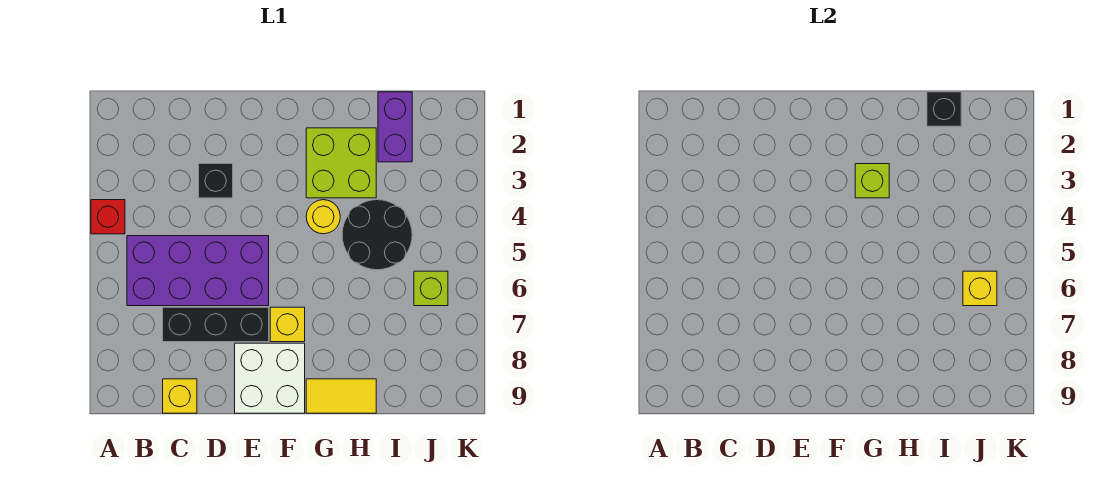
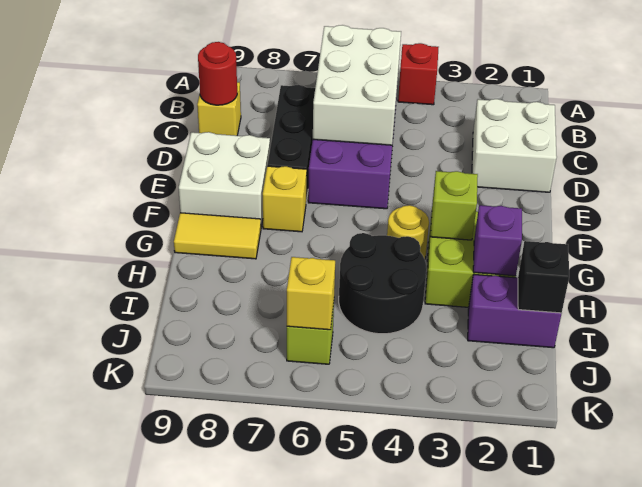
none -> white 2x3 brick [313,25,401,145]
none -> white 2x2 brick [472,99,557,192]
none -> red 1x1 round brick [198,42,237,105]
black 1x1 brick [199,164,233,198] -> none
yellow 1x2 tile [306,379,376,413] -> yellow 1x2 tile turned to [174,213,261,259]
none -> purple 1x1 brick [473,205,522,276]

